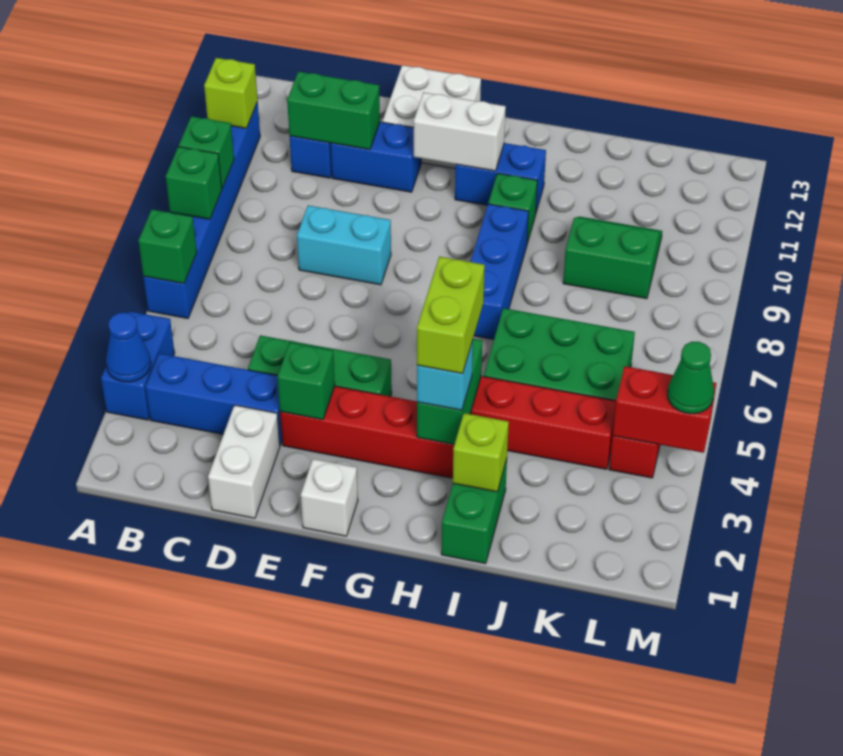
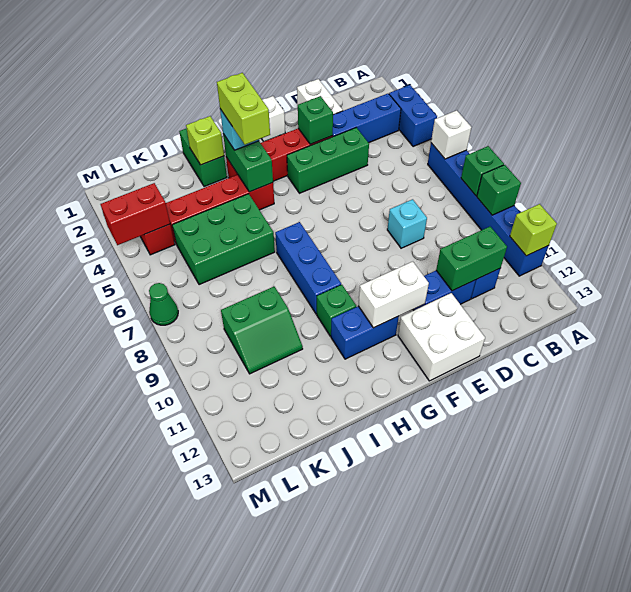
blue 1x1 cone [106,313,151,382] -> none
green 1x1 brick [138,209,197,283] -> white 1x1 brick [431,110,471,159]
cyan 1x2 brick [297,205,391,285] -> cyan 1x1 brick [387,199,427,248]
green 1x1 cone [668,342,714,414] -> green 1x1 cone moved to [149,283,178,325]

